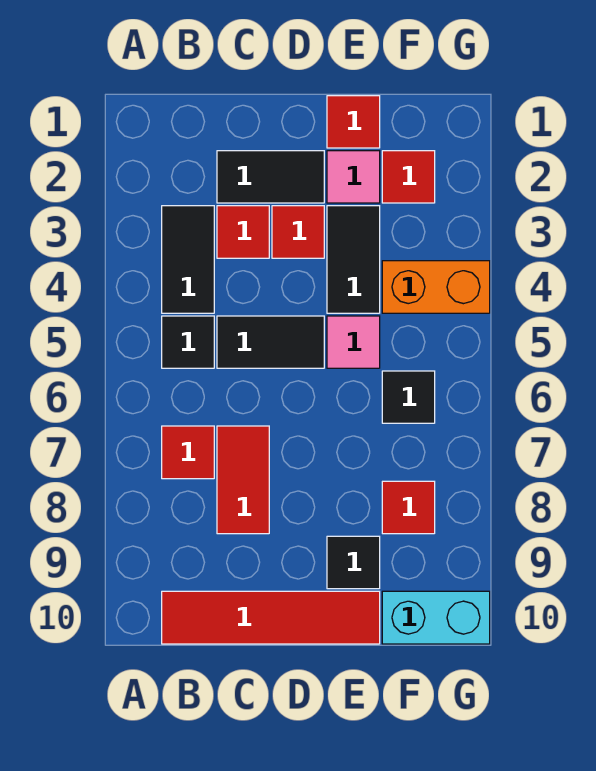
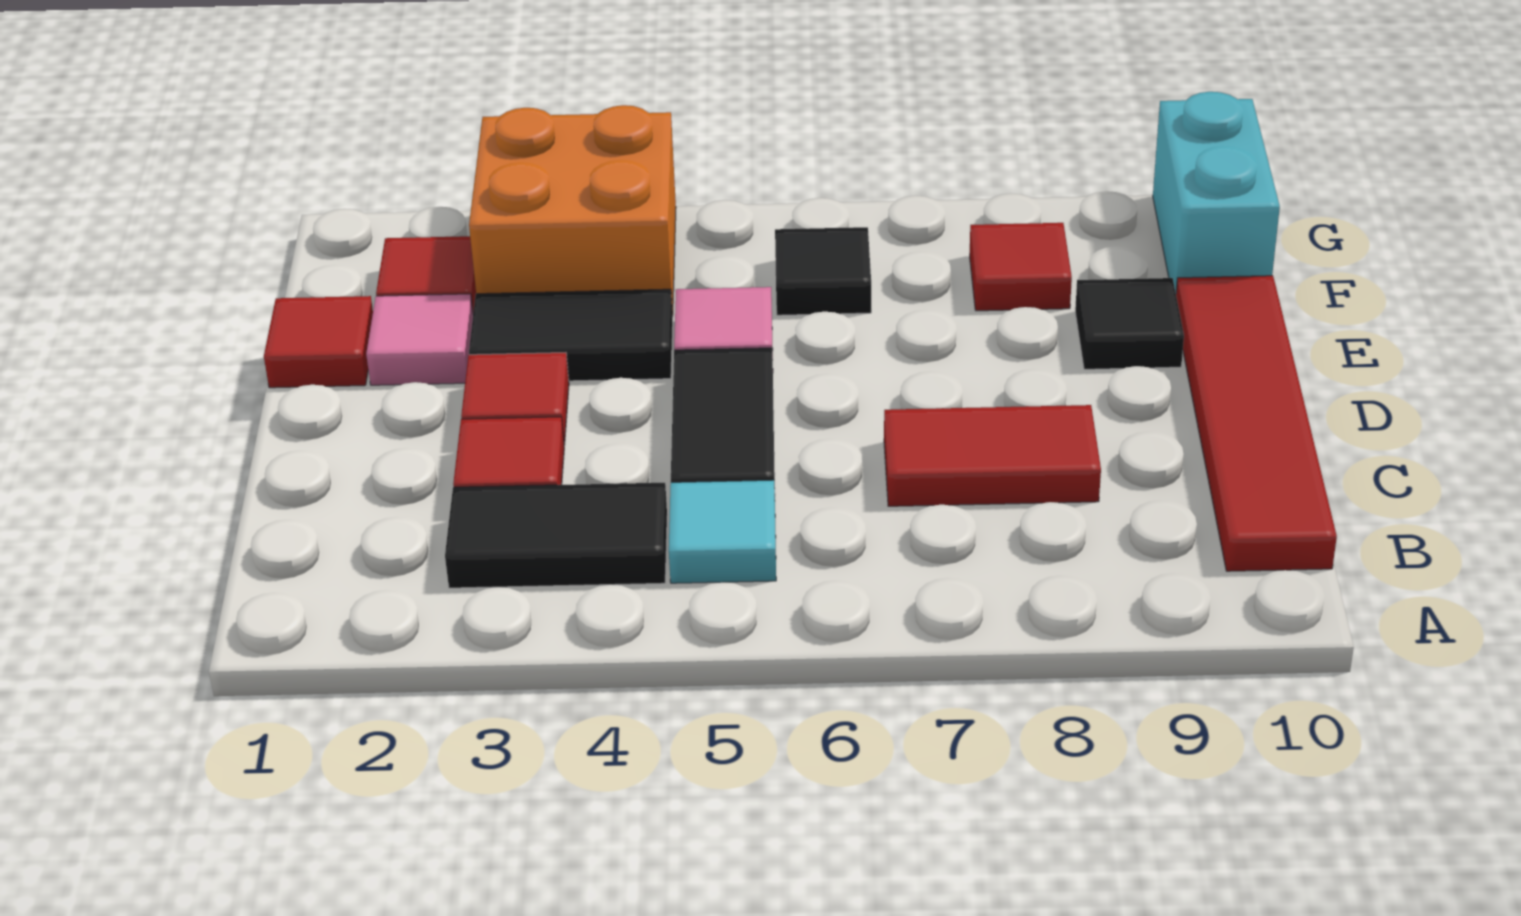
black 1x1 tile [162,316,214,368] -> cyan 1x1 tile [669,480,776,583]
red 1x1 tile [162,426,214,479] -> none
black 1x2 tile [217,151,324,203] -> none
orange 1x2 brick [382,261,490,313] -> orange 2x2 brick [469,105,676,317]

